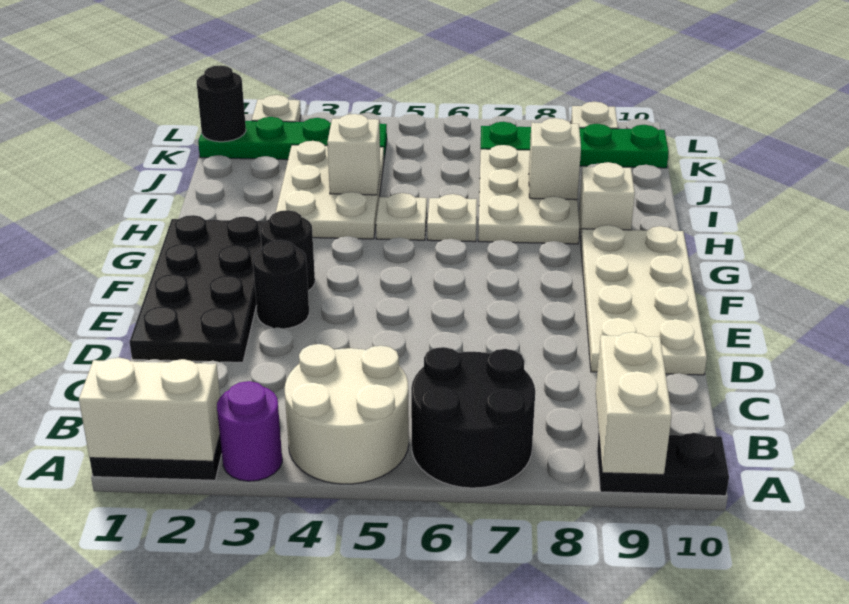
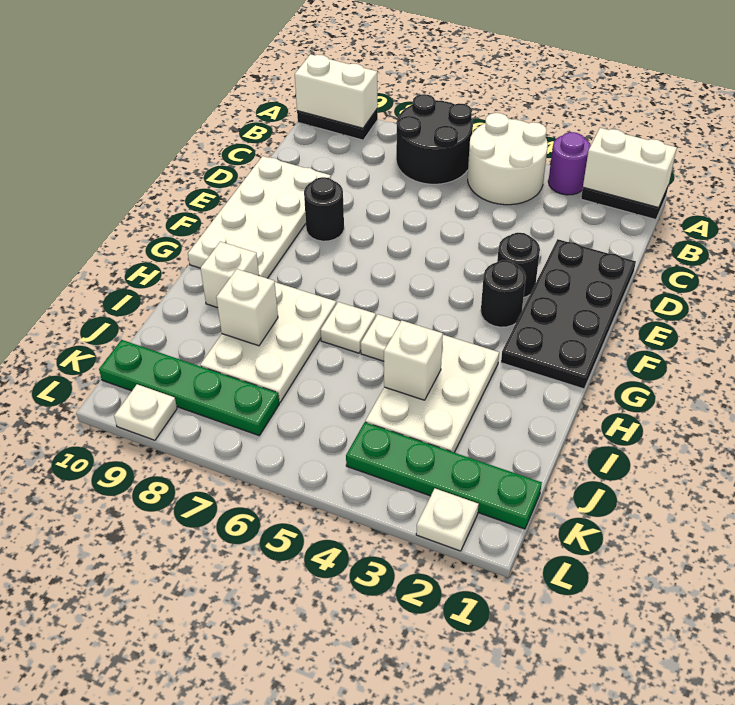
white 1x2 brick [596,332,672,475] -> white 1x2 brick turned to [295,54,378,128]
black 1x1 round brick [197,65,246,142] -> black 1x1 round brick moved to [304,177,344,241]

